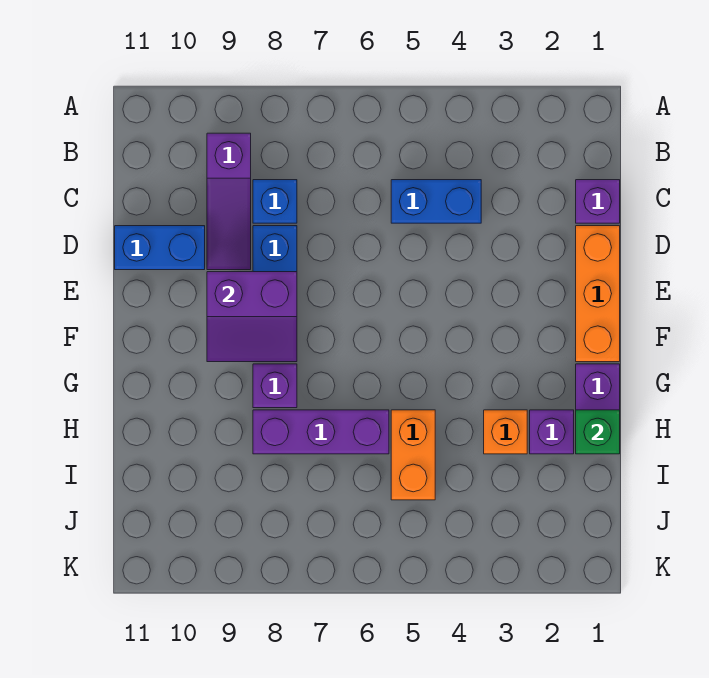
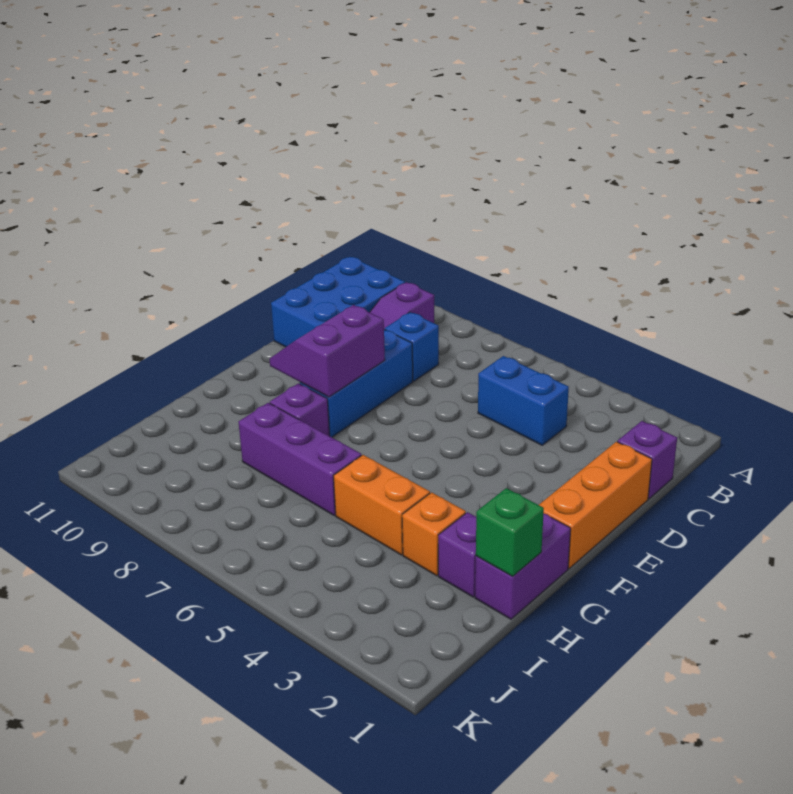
blue 1x2 brick [115,226,205,270] -> blue 2x3 brick [271,257,405,347]
purple 2x2 slope [207,272,297,362] -> purple 2x2 slope turned to [270,305,385,397]
orange 1x2 brick [391,410,435,500] -> orange 1x2 brick turned to [334,455,430,555]

